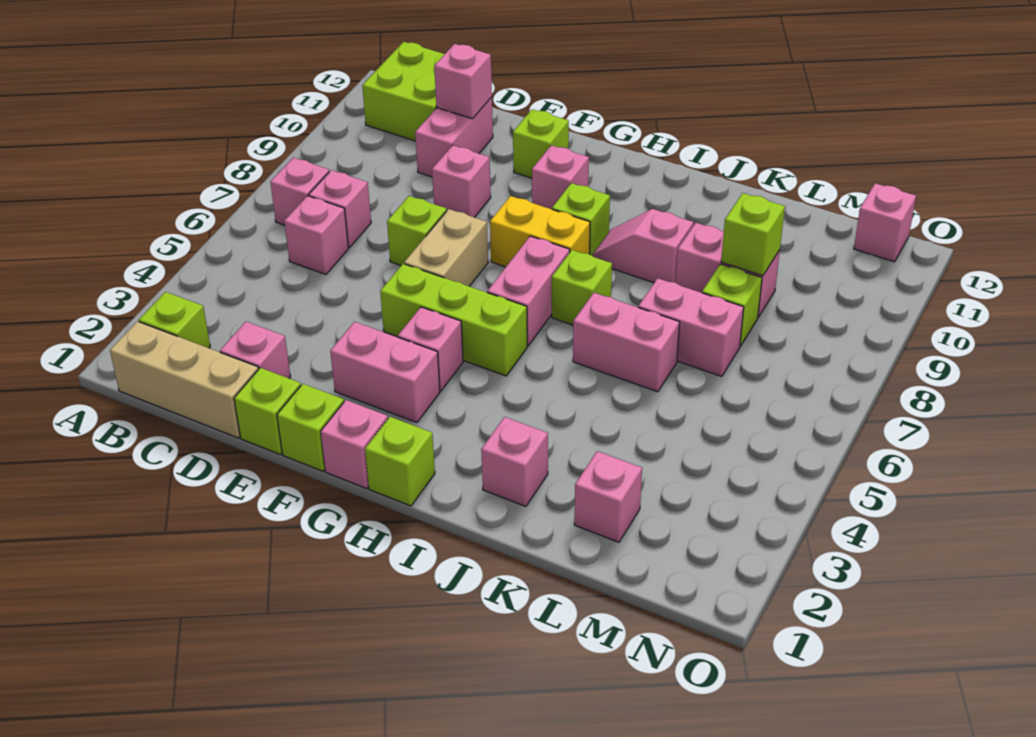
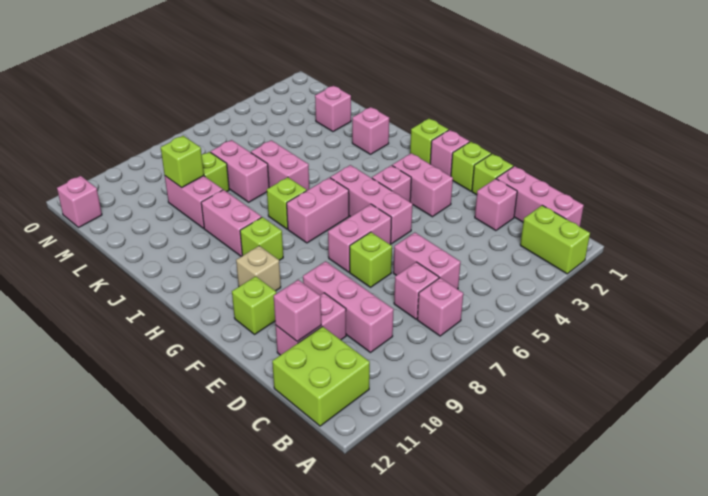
tan 1x3 brick [110,321,259,438] -> pink 1x3 brick [496,166,584,227]
lime 1x1 brick [139,292,210,348] -> lime 1x2 brick [520,205,590,274]
pink 1x1 brick [284,196,348,274] -> pink 1x2 brick [393,233,461,289]
pink 1x1 brick [432,145,491,217] -> pink 1x3 brick [303,261,394,353]
lime 1x3 brick [380,264,527,376] -> pink 1x3 brick [330,165,413,244]
tan 1x2 brick [404,209,488,286] -> pink 1x2 brick [328,204,392,272]
yellow 1x2 brick [490,196,590,267] -> none
pink 1x1 brick [532,145,589,209] -> tan 1x1 brick [236,246,281,291]
pink 1x2 slope [592,209,694,283] -> pink 1x2 brick [201,190,262,256]

